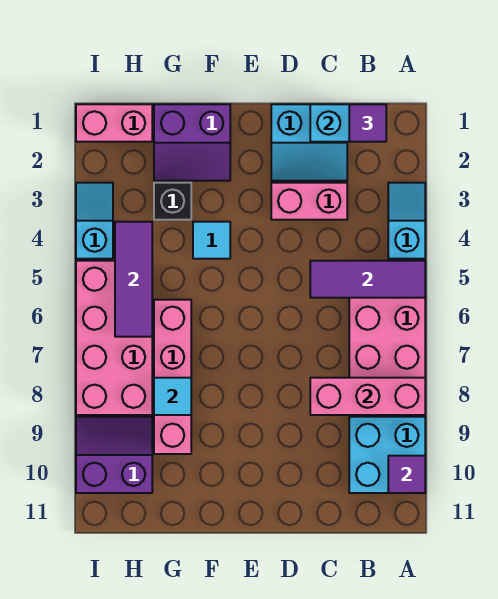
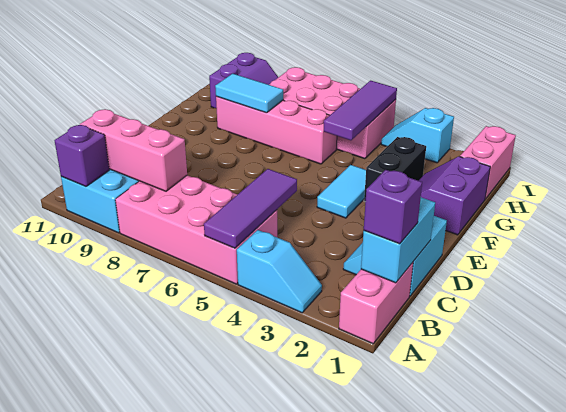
pink 1x3 brick [310,378,425,415] -> pink 1x3 brick turned to [80,109,187,191]
purple 1x1 tile [388,456,425,493] -> purple 1x1 brick [55,125,109,187]
purple 1x1 tile [349,104,386,142] -> purple 1x1 brick [364,170,422,244]
pink 1x2 brick [271,183,347,220] -> pink 1x2 brick moved to [339,263,413,344]
cyan 1x1 tile [193,222,230,259] -> cyan 1x2 tile [317,165,366,218]
black 1x1 brick [154,183,191,220] -> black 1x2 brick [364,137,426,202]
cyan 1x1 tile [154,378,191,415] -> cyan 1x2 tile [215,74,283,113]
purple 1x3 tile [115,222,152,337] -> purple 1x3 tile turned to [324,81,397,140]
cyan 1x2 slope [76,183,113,259] -> cyan 1x2 slope turned to [381,108,454,163]

